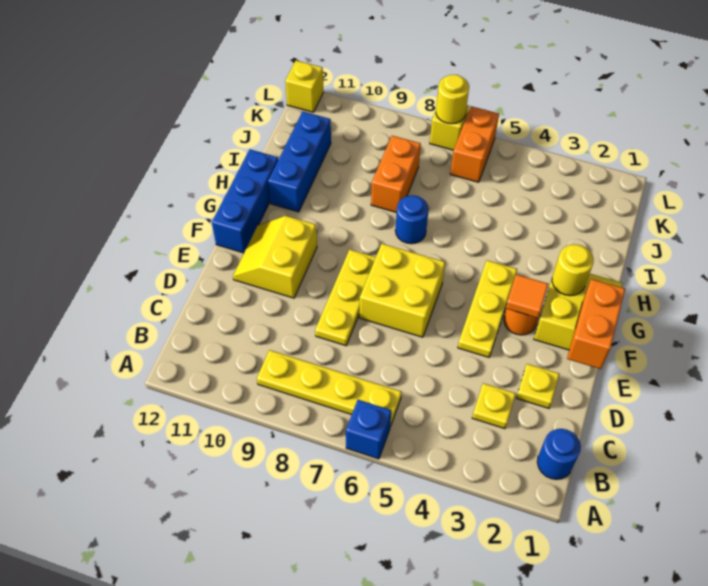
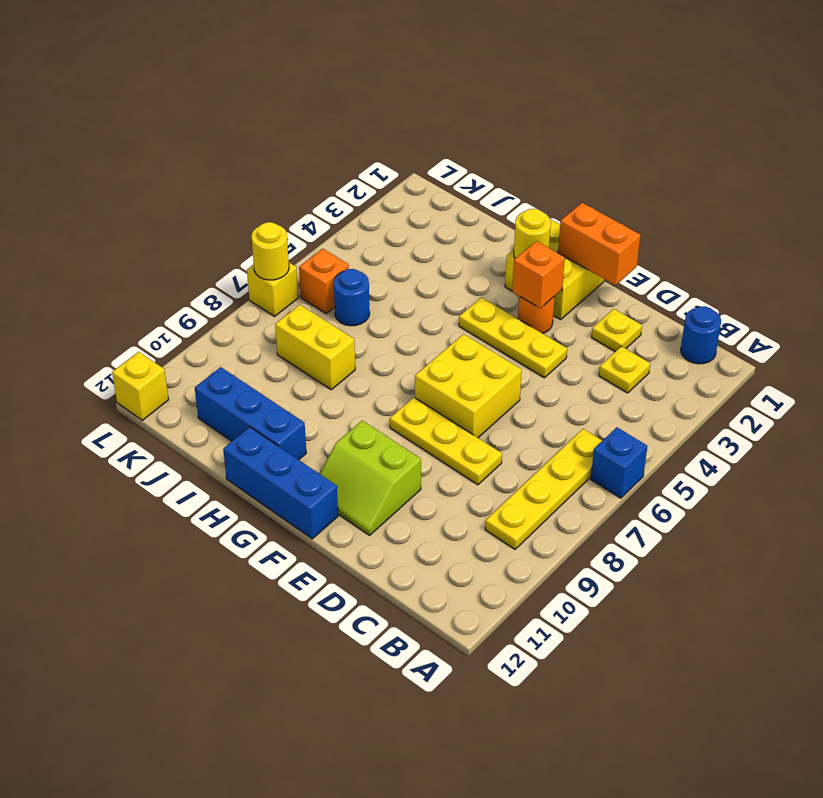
yellow 2x2 slope [233,216,317,298] -> lime 2x2 slope [320,421,421,535]
orange 1x1 tile [506,274,549,318] -> orange 1x1 brick [512,241,565,308]
blue 1x1 round brick [395,195,429,244] -> blue 1x1 round brick moved to [334,269,370,326]
orange 1x2 brick [371,136,421,213] -> yellow 1x2 brick [275,305,355,390]
orange 1x2 brick [450,106,499,182] -> orange 1x1 brick [299,249,349,314]

